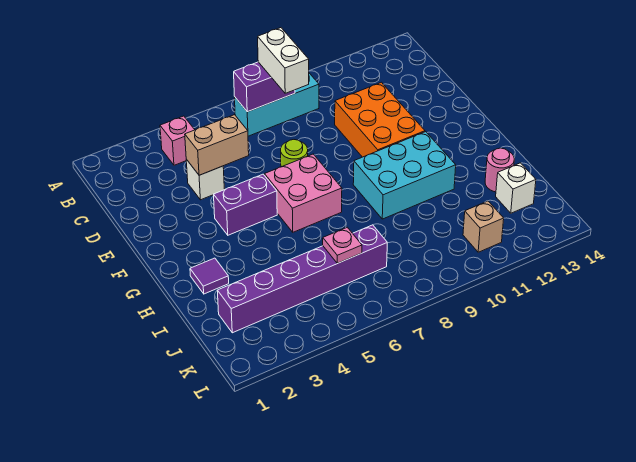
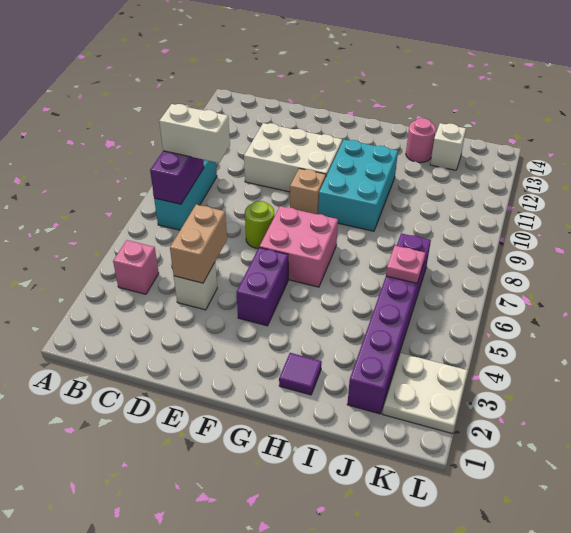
orange 2x3 brick [335,82,425,157] -> white 2x3 brick [244,123,342,192]
none -> white 2x2 plate [383,353,468,433]
tan 1x1 brick [463,201,504,252] -> tan 1x1 brick moved to [290,168,326,214]

